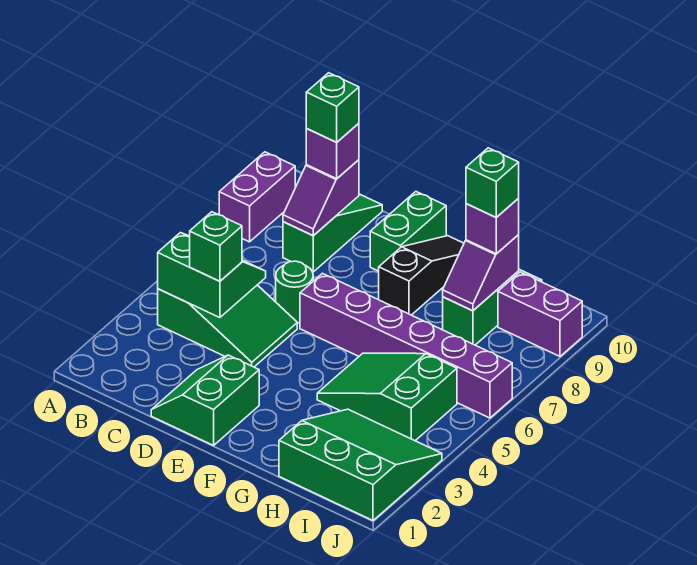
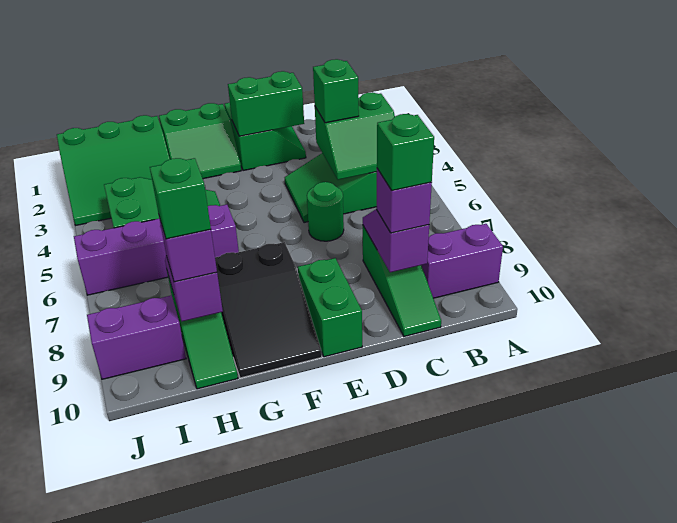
purple 1x2 brick [219,152,295,242] -> purple 1x2 brick turned to [421,224,503,298]
none -> green 1x2 brick [228,71,304,136]
purple 1x6 brick [300,273,512,418] -> purple 1x4 brick [74,204,239,295]
none -> green 2x2 slope [159,103,241,179]
black 1x3 slope [379,236,464,315] -> black 2x3 slope [215,242,322,378]

